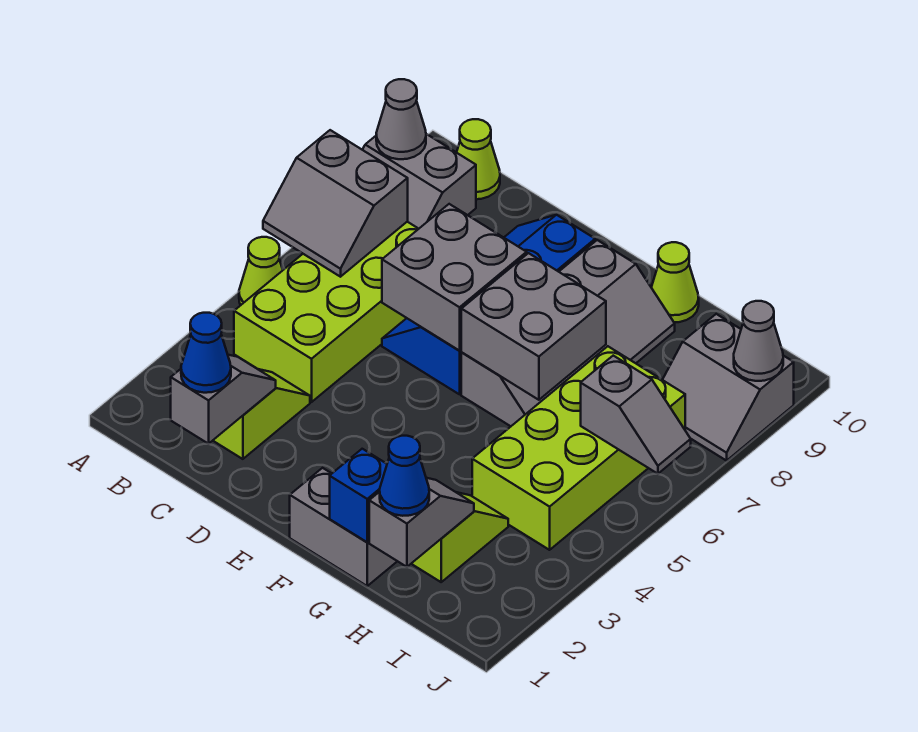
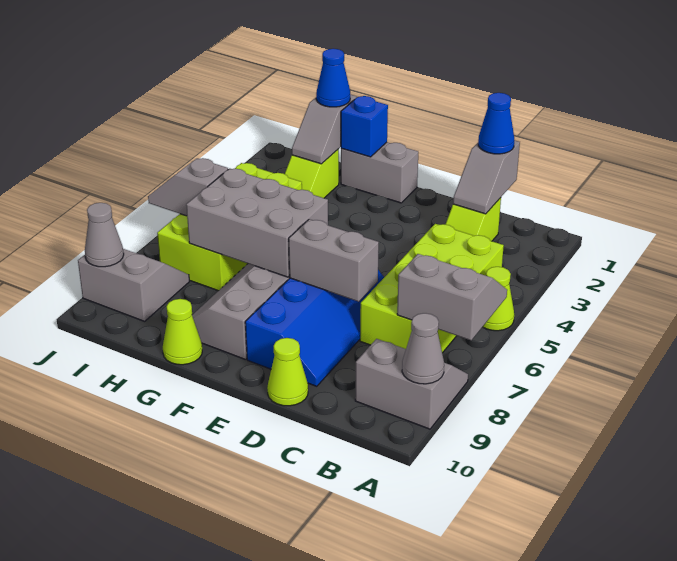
lime 1x1 cone [457,119,500,199] -> lime 1x1 cone moved to [267,338,308,406]
grey 2x2 brick [382,204,527,351] -> grey 1x2 brick [289,219,379,302]
grey 2x2 brick [461,253,606,400] -> grey 2x3 brick [186,169,328,277]

